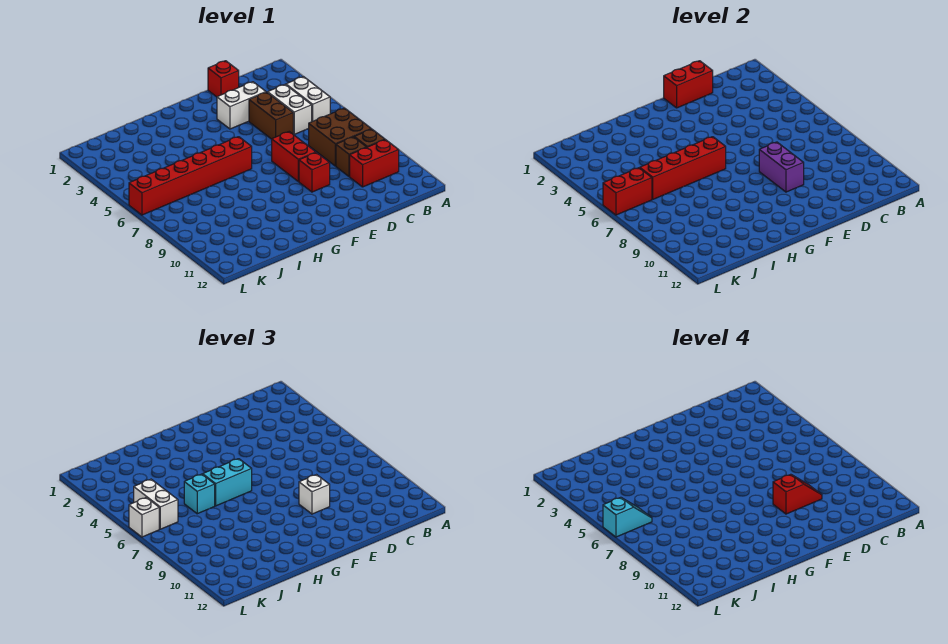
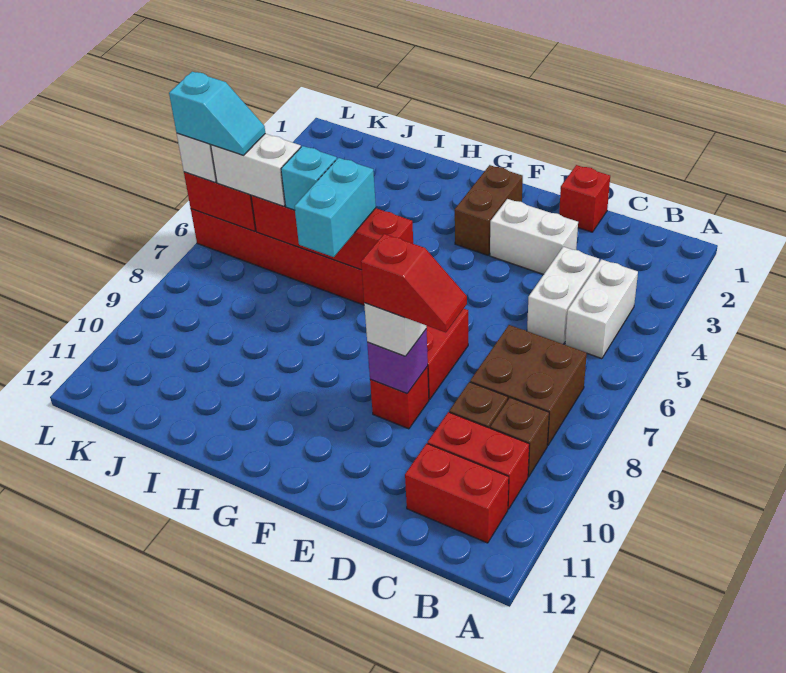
red 1x2 brick [664,61,713,108] -> red 1x2 brick moved to [405,443,509,543]
brown 1x2 brick [249,92,293,139] -> brown 1x2 brick moved to [455,165,523,255]
purple 1x2 brick [759,142,804,192] -> purple 1x1 brick [367,329,428,394]
cyan 1x2 brick [203,459,252,506] -> cyan 1x2 brick turned to [294,158,376,257]
white 1x2 brick [134,479,178,529] -> white 1x2 brick turned to [211,134,301,206]

